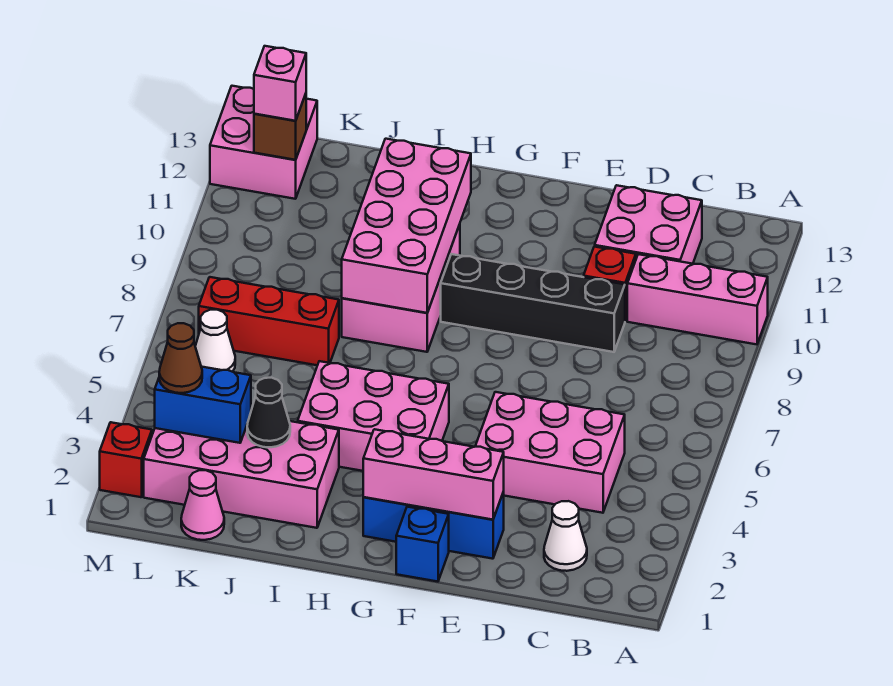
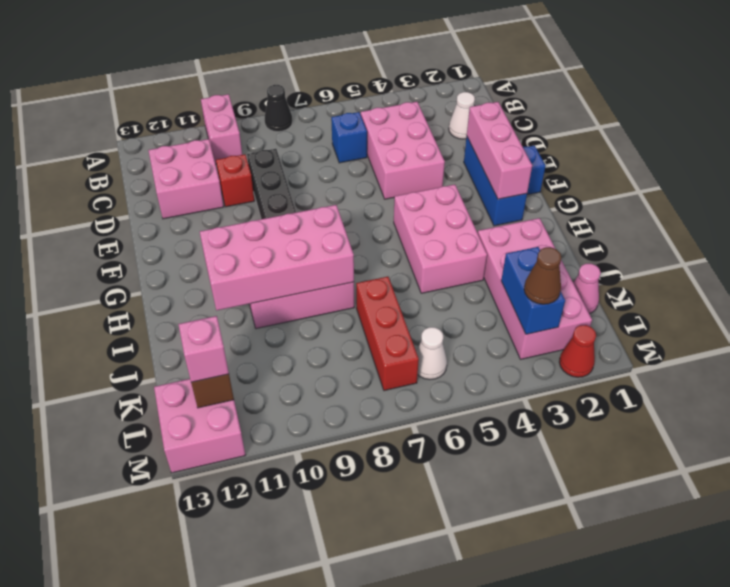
pink 1x3 brick [627,254,768,344] -> pink 1x2 brick [201,94,242,164]
none -> blue 1x1 brick [331,112,367,163]
black 1x1 cone [247,378,290,447] -> black 1x1 cone moved to [265,85,292,132]
red 1x1 brick [100,422,152,497] -> red 1x1 cone [559,325,596,377]

